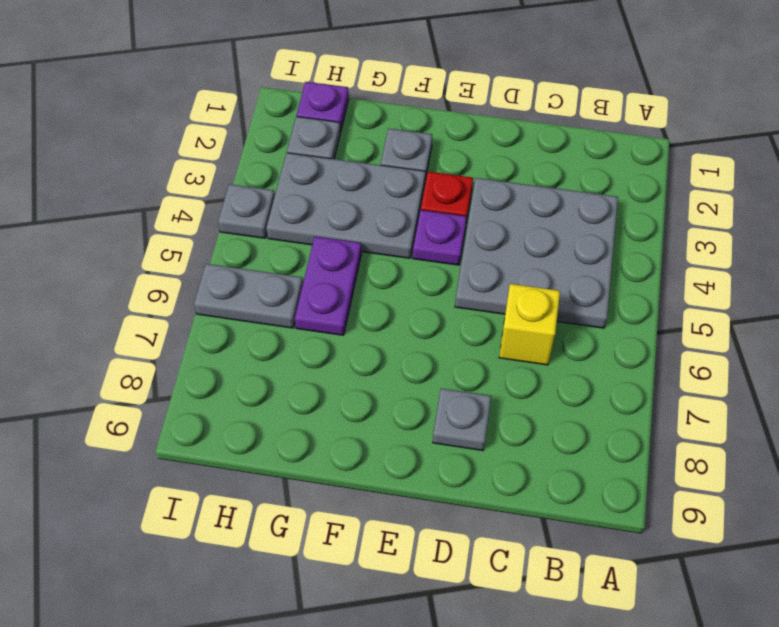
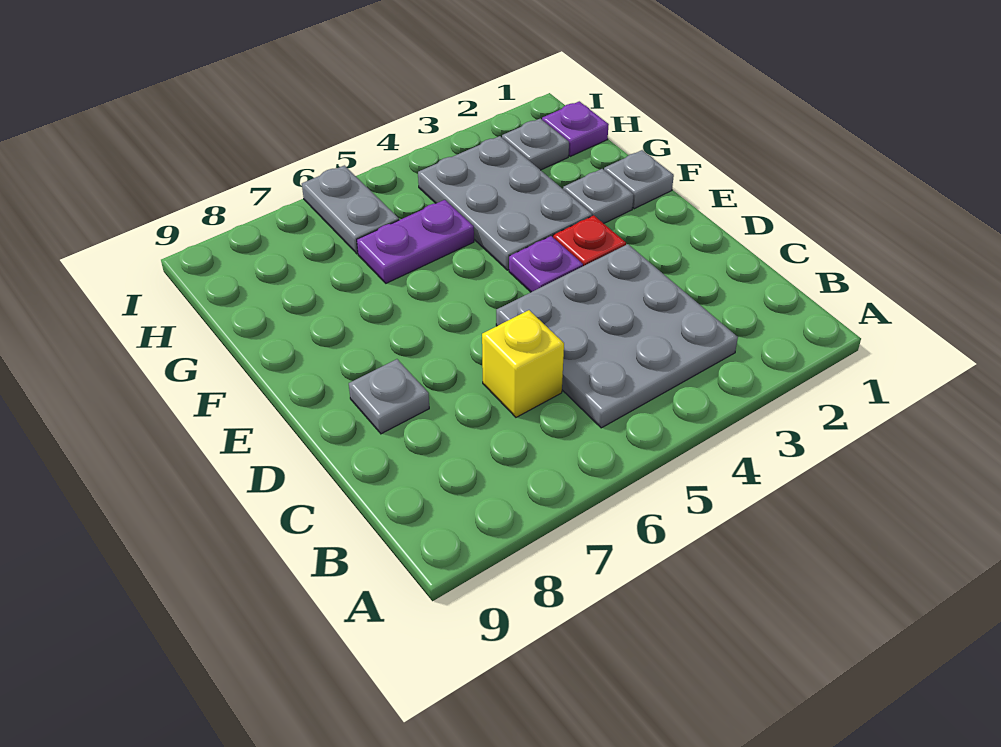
grey 1x1 plate [218,184,275,238] -> grey 1x1 plate moved to [604,150,674,209]

